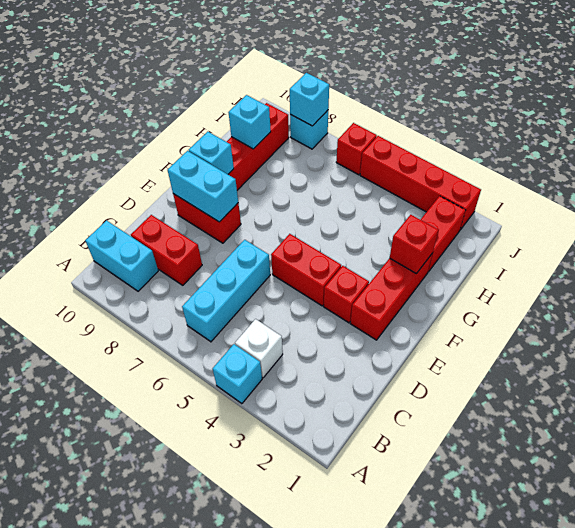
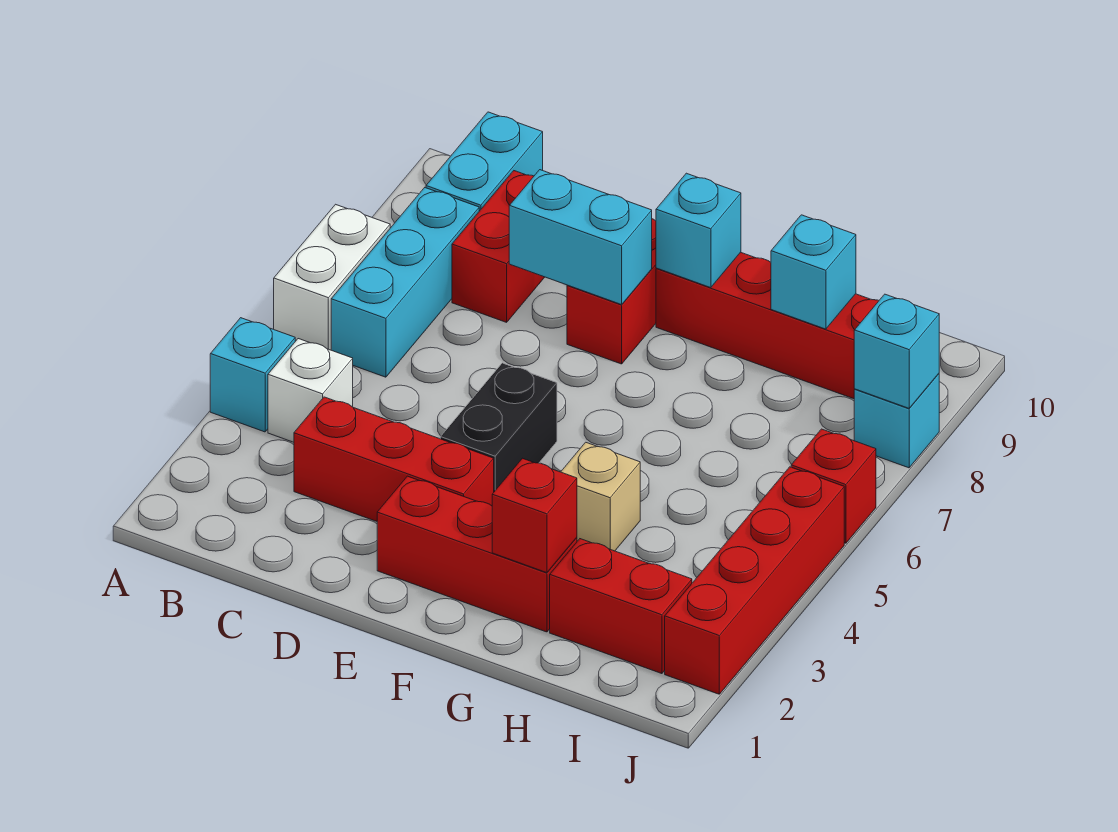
none -> white 1x2 brick [274,204,390,350]
cyan 1x3 brick [182,240,270,342] -> cyan 1x3 brick turned to [331,188,479,377]
red 1x1 brick [324,266,369,323] -> red 1x3 brick [294,397,494,521]
red 1x2 brick [271,234,341,306] -> black 1x2 brick [440,363,557,492]
cyan 1x2 brick [168,151,238,222] -> cyan 1x2 brick turned to [509,170,652,305]
none -> tan 1x1 brick [561,442,640,551]

